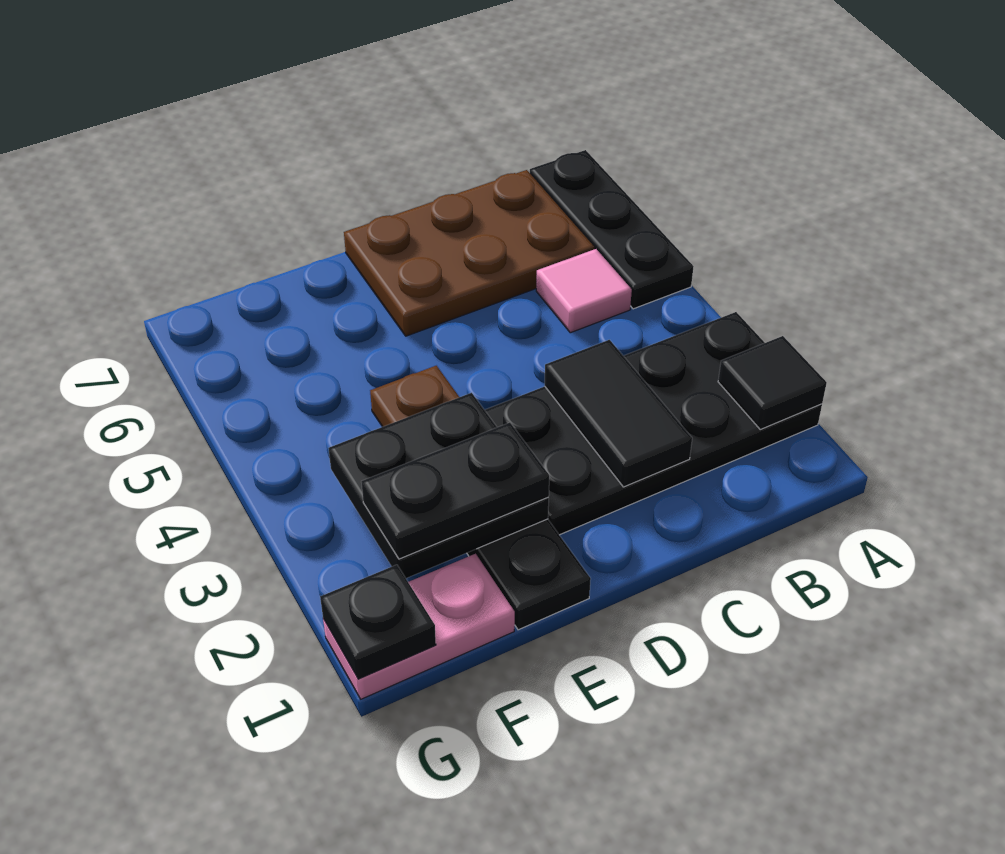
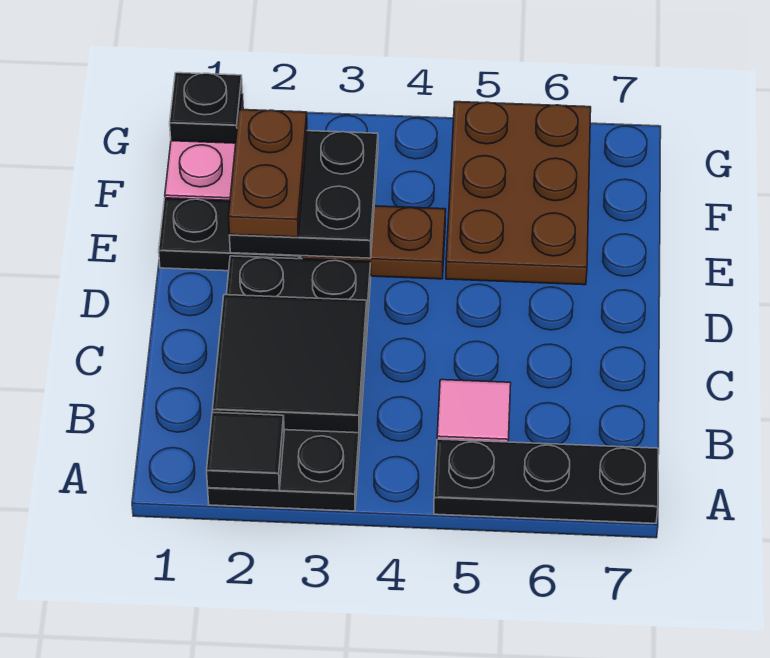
brown 2x3 plate [344,170,594,336] -> brown 2x3 plate moved to [446,102,591,285]
black 1x2 tile [545,340,692,487] -> black 2x2 tile [212,295,367,433]
black 1x2 plate [361,423,549,559] -> brown 1x2 plate [229,109,307,237]

